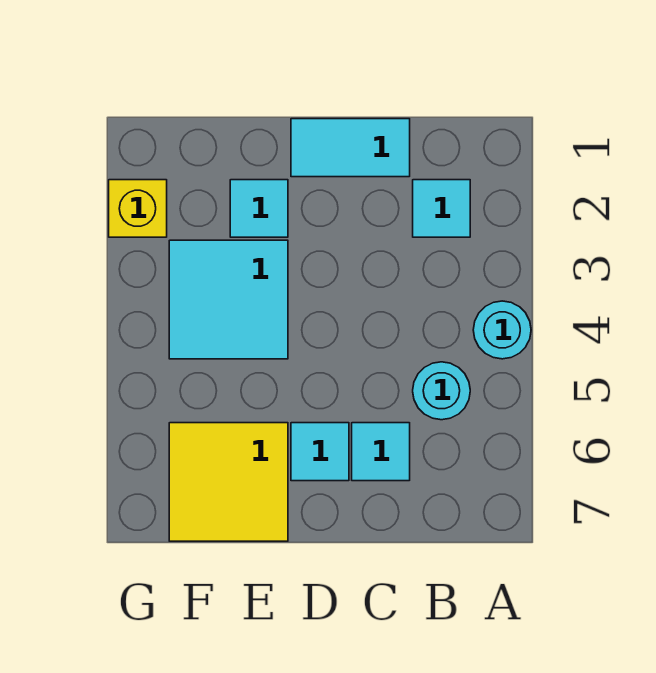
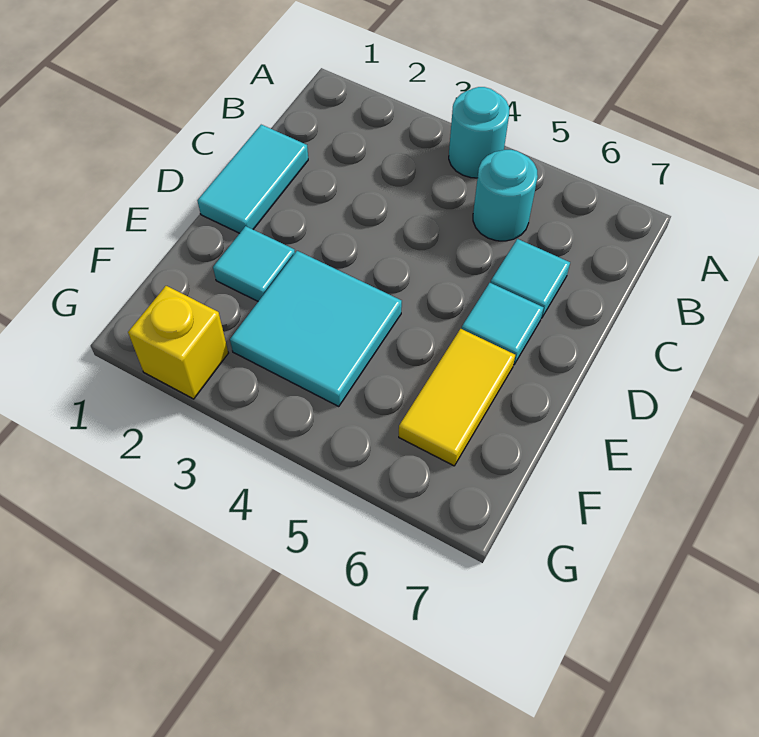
cyan 1x1 tile [413,180,470,237] -> none
yellow 2x2 tile [169,423,288,541] -> yellow 1x2 tile [399,329,515,466]

